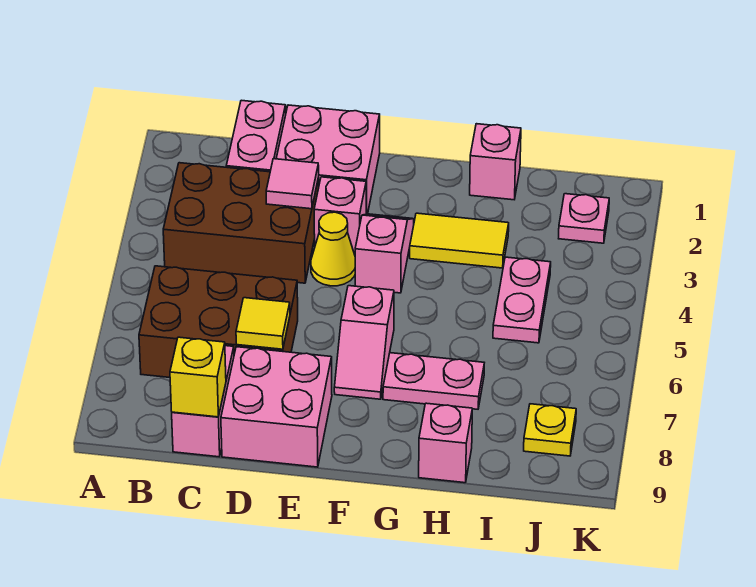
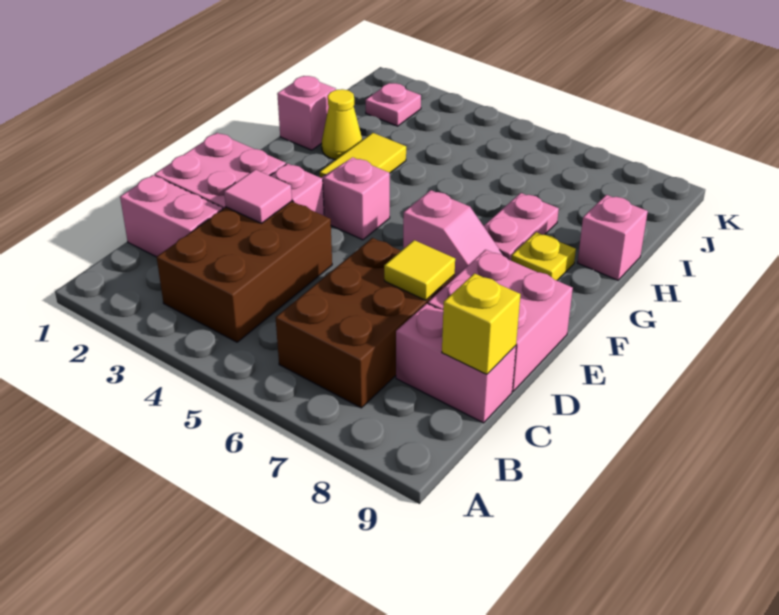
yellow 1x1 cone [311,212,355,286] -> yellow 1x1 cone moved to [322,89,362,160]
pink 1x2 plate [493,257,551,343] -> none
yellow 1x1 plate [524,404,576,456] -> yellow 1x1 plate moved to [511,232,576,280]

